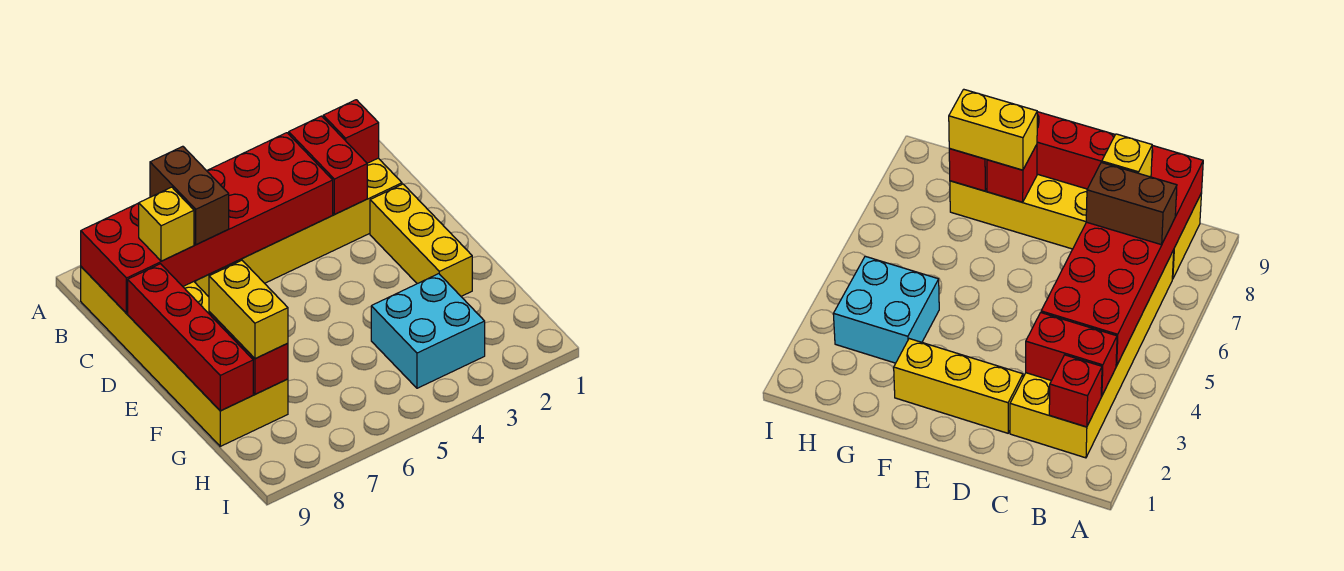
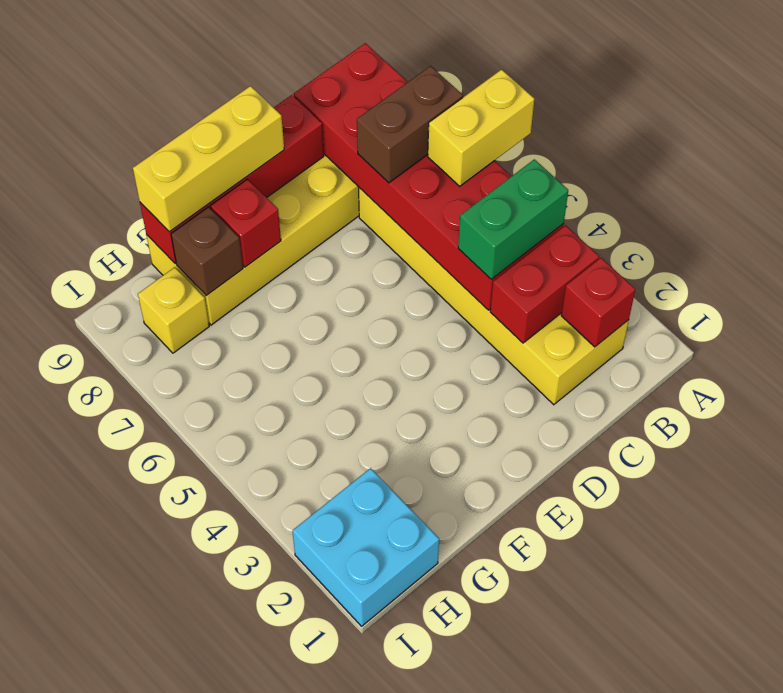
none -> green 1x2 brick [458,159,568,279]
yellow 1x1 brick [139,187,194,261] -> yellow 1x1 brick moved to [138,267,209,353]
yellow 1x3 brick [370,184,472,296] -> yellow 1x3 brick moved to [133,86,284,232]
yellow 1x2 brick [209,260,288,359] -> yellow 1x2 brick moved to [428,70,534,186]
cyan 2x2 brick [371,274,485,388] -> cyan 2x2 brick moved to [293,468,439,626]
red 1x1 brick [233,336,288,394] -> brown 1x1 brick [171,207,243,296]

